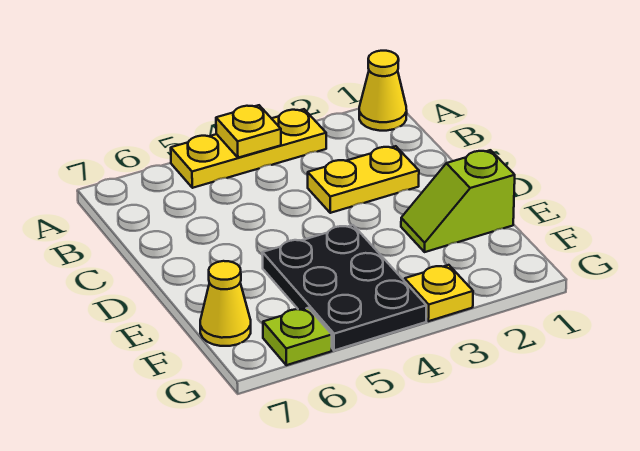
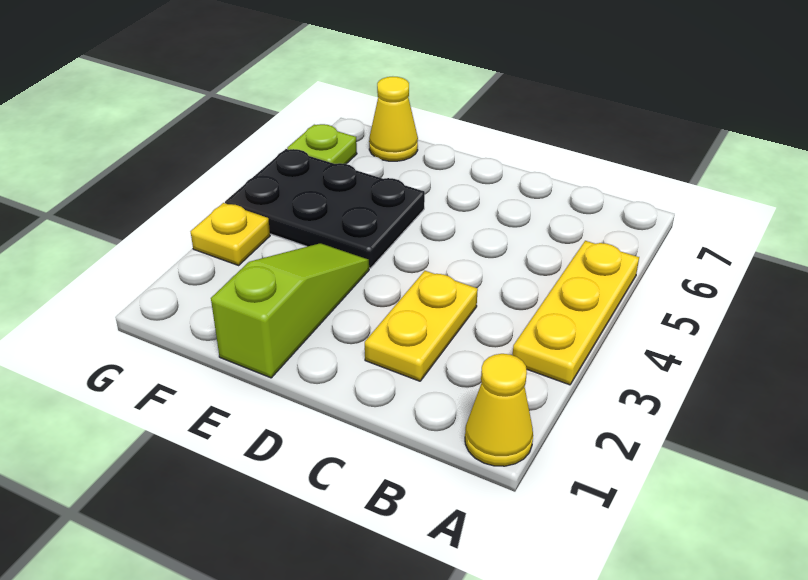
yellow 1x1 plate [216,105,281,158] -> none
lime 1x2 slope [401,150,515,252] -> lime 1x3 slope [211,243,369,378]

